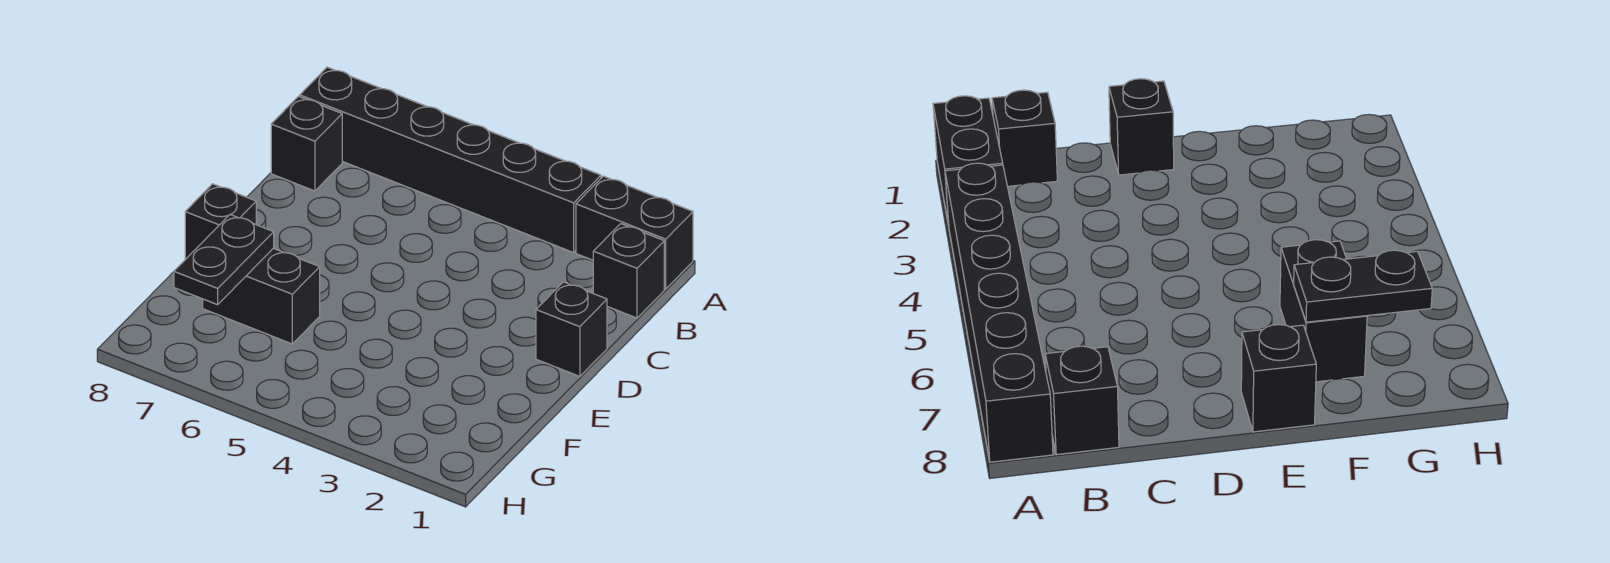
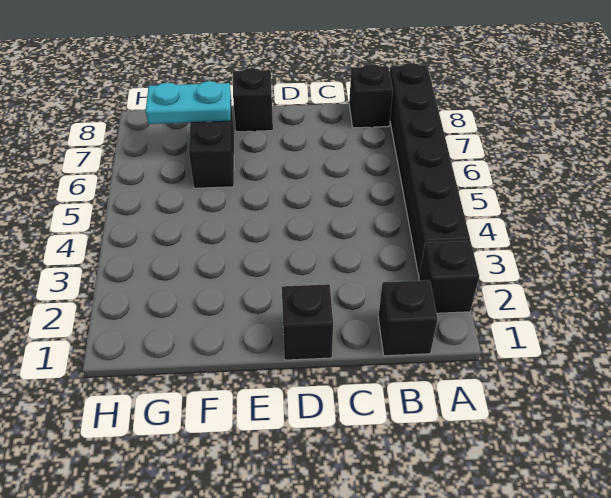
black 1x2 brick [576,176,693,289] -> black 1x1 brick [419,241,479,313]
black 1x2 plate [174,214,274,305] -> cyan 1x2 plate [146,81,231,124]

